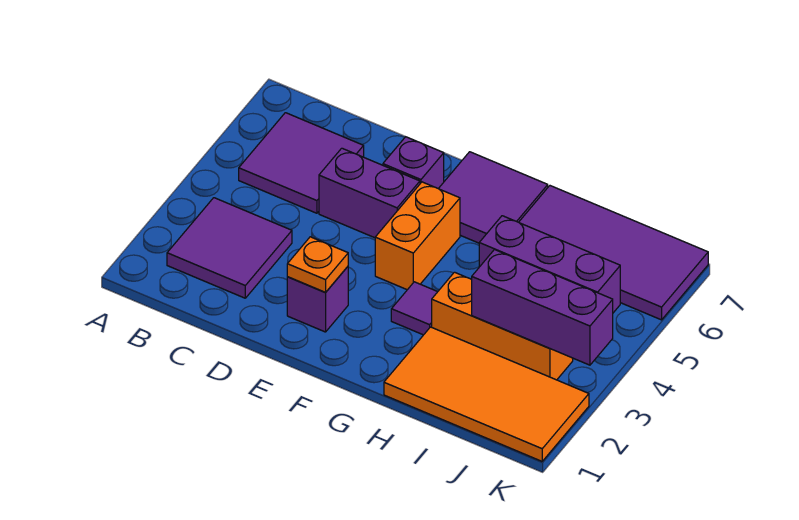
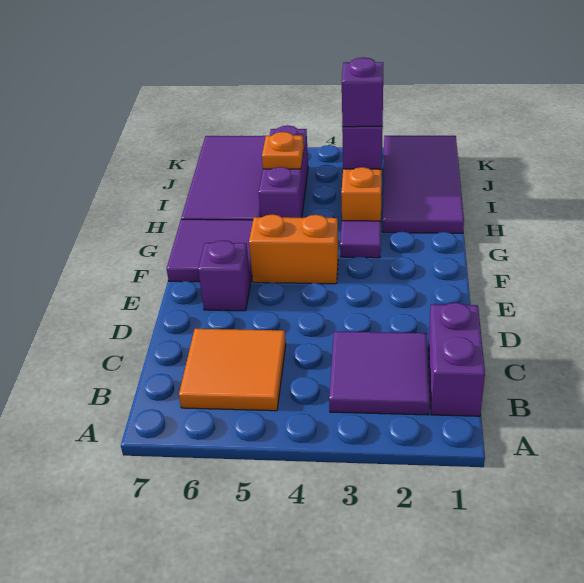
purple 2x2 tile [239,113,364,213] -> orange 2x2 tile [179,329,286,411]
purple 1x2 brick [319,148,420,238] -> purple 1x2 brick moved to [428,303,485,416]
purple 1x1 brick [287,267,348,332] -> purple 1x1 brick moved to [342,58,383,127]
orange 1x1 plate [287,237,348,293] -> orange 1x1 plate moved to [262,132,304,169]
orange 2x4 tile [384,327,589,461] -> purple 2x4 tile [383,136,464,233]

